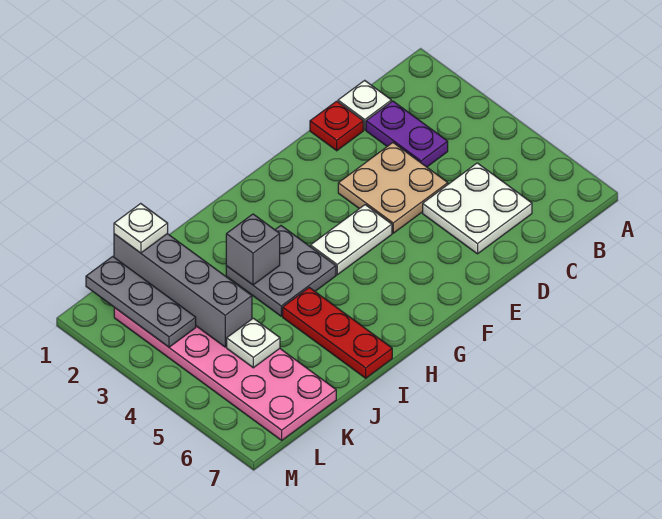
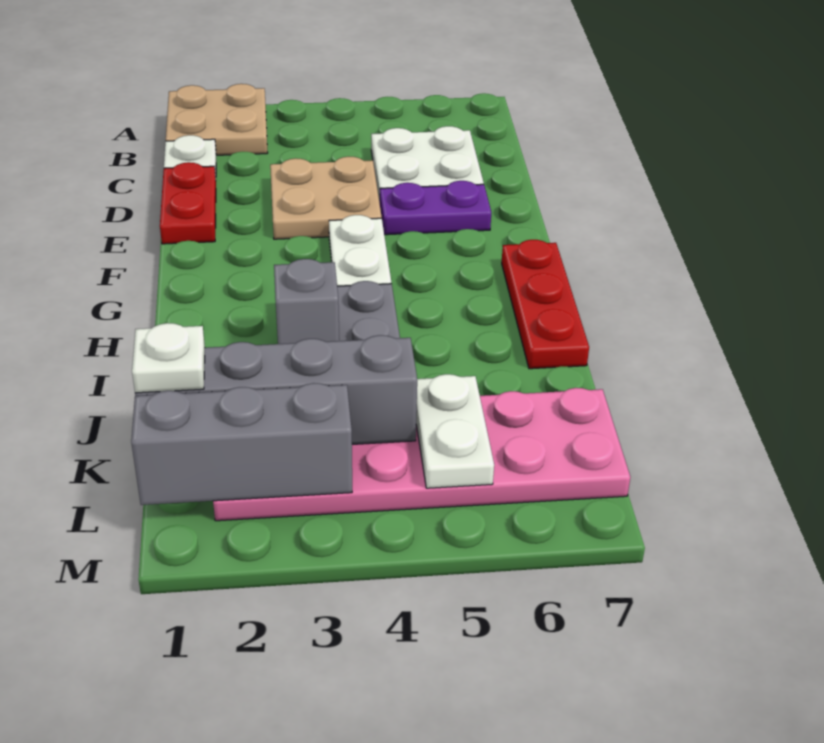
none -> tan 2x2 plate [166,84,268,155]
purple 1x2 plate [366,101,448,167] -> purple 1x2 plate moved to [380,181,491,235]
red 1x1 plate [310,101,363,151] -> red 1x2 plate [160,162,216,244]
red 1x3 plate [283,288,392,378] -> red 1x3 plate turned to [502,240,589,369]
white 1x1 plate [227,318,280,368] -> white 1x2 plate [416,374,494,488]
grey 1x3 plate [86,256,196,347] -> grey 1x3 brick [131,383,352,505]

